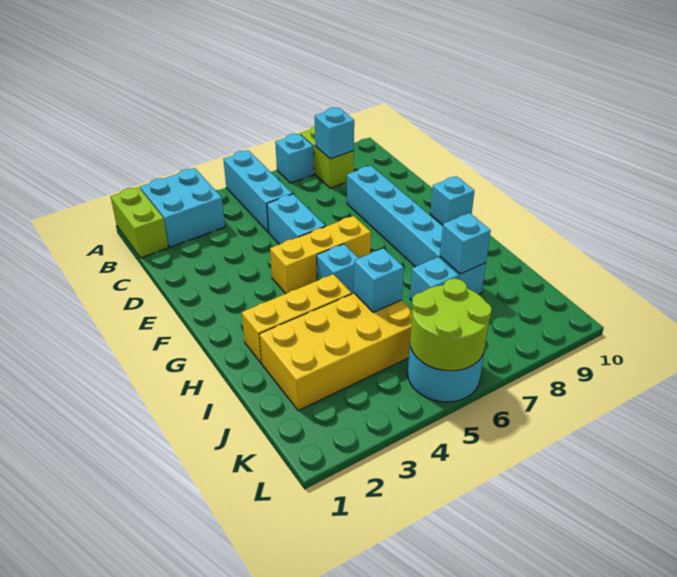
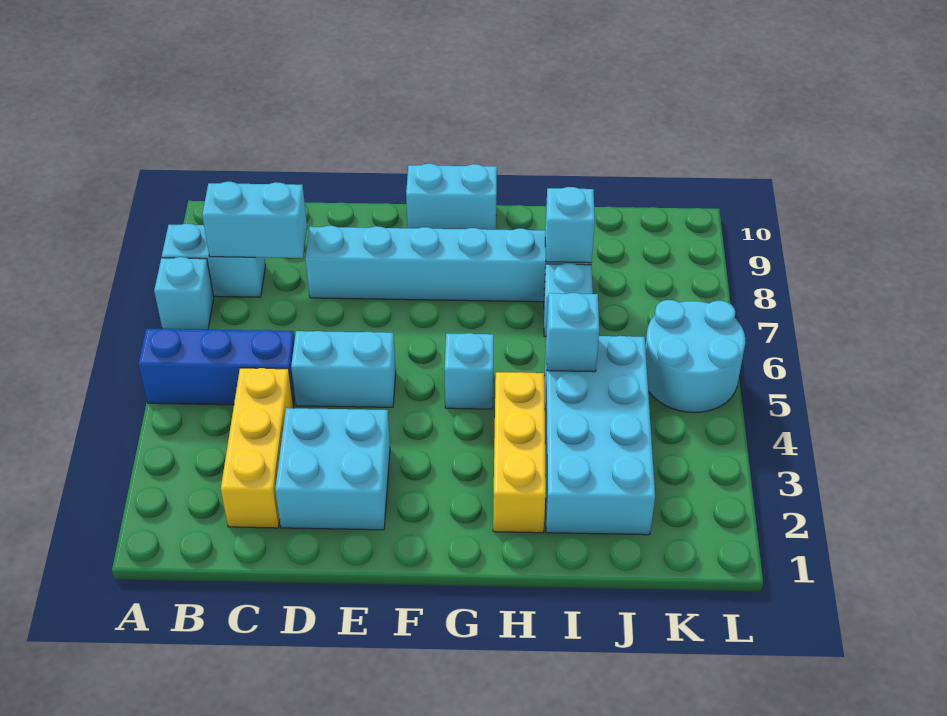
lime 1x2 brick [111,187,168,258] -> none
cyan 2x2 brick [140,168,225,247] -> cyan 2x2 brick moved to [275,408,390,530]
cyan 1x3 brick [223,150,292,232] -> blue 1x3 brick [138,328,295,405]
lime 1x2 brick [300,126,354,188] -> cyan 1x2 brick [162,224,266,297]
cyan 1x1 brick [315,108,354,159] -> cyan 1x2 brick [202,182,307,258]
yellow 1x3 brick [270,216,371,294] -> yellow 1x3 brick moved to [221,368,294,528]
cyan 1x1 brick [430,176,474,225] -> cyan 1x2 brick [406,164,497,230]
yellow 2x4 brick [259,293,412,411] -> cyan 2x4 brick [544,335,655,535]
lime 2x2 round brick [410,279,492,371] -> none

